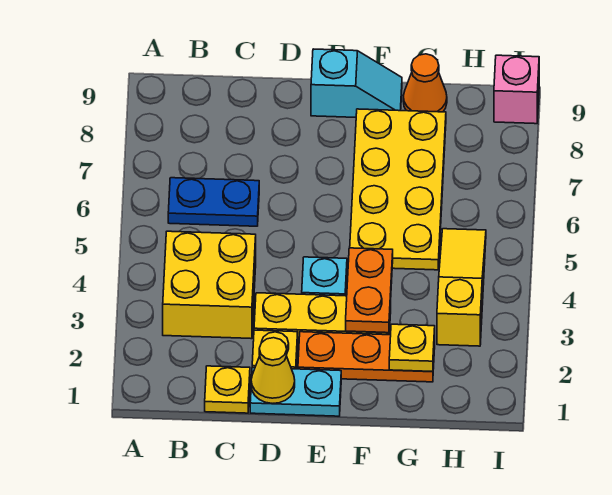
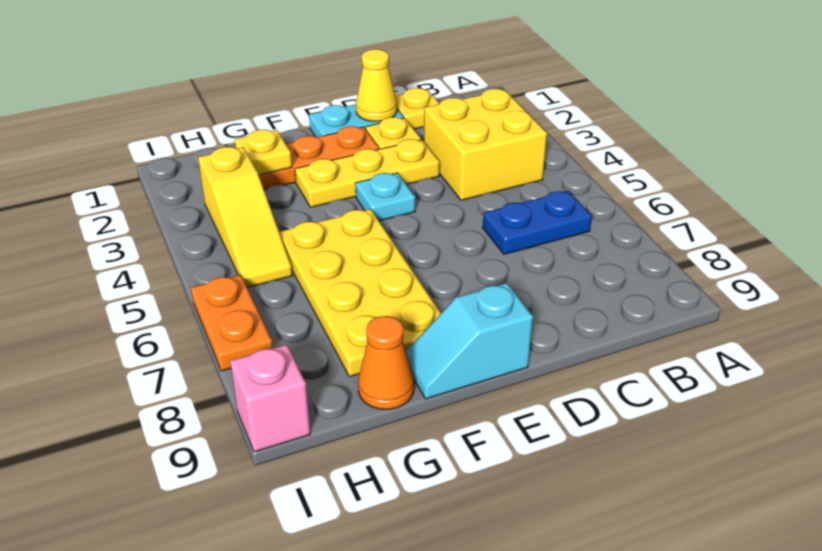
orange 1x2 plate [346,248,393,333] -> orange 1x2 plate moved to [191,275,273,371]

